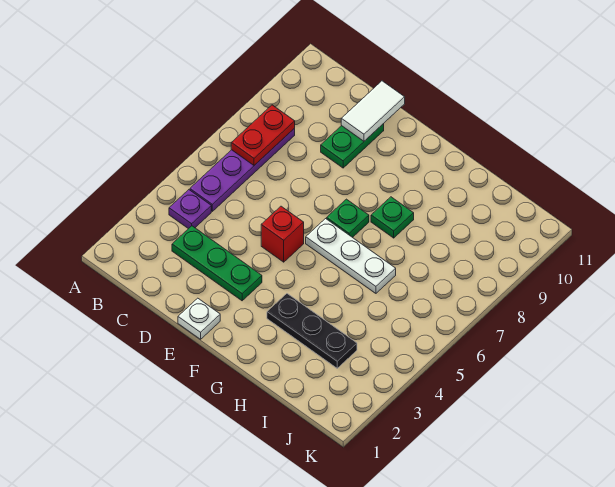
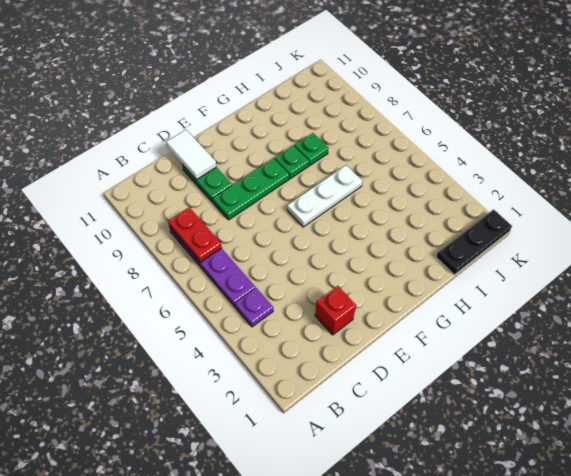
green 1x3 plate [172,226,262,301] -> green 1x3 plate moved to [213,158,289,220]
white 1x1 plate [178,298,220,339] -> none
red 1x1 brick [261,206,304,262] -> red 1x1 brick moved to [315,286,356,335]
green 1x1 plate [327,199,369,238] -> green 1x1 plate moved to [295,133,329,165]
black 1x3 plate [267,294,357,368] -> black 1x3 plate moved to [436,209,512,275]

